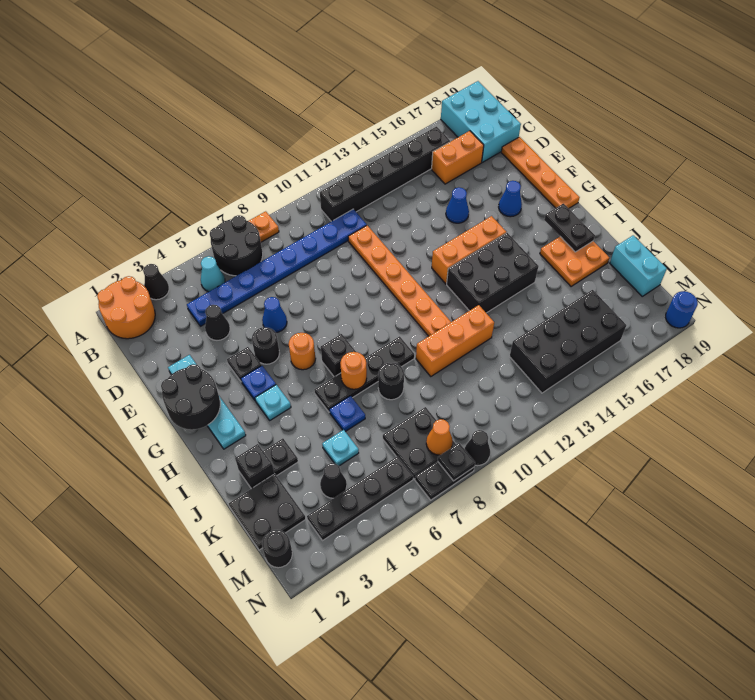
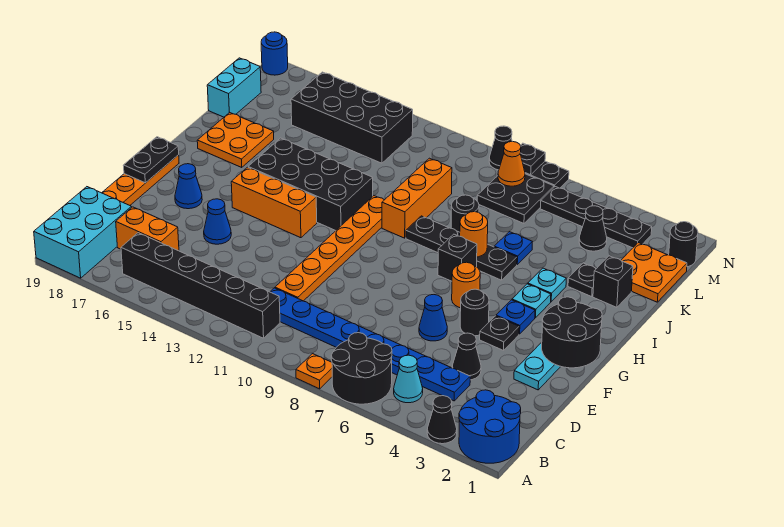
orange 2x2 round brick [97,276,155,339] -> blue 2x2 round brick [459,390,521,463]
black 2x3 brick [447,233,539,313] -> black 2x4 brick [248,138,373,231]
black 1x2 plate [544,204,595,252] -> black 1x2 plate moved to [123,137,179,183]
orange 1x3 brick [416,305,494,376] -> orange 1x3 brick turned to [382,158,452,238]
black 2x2 plate [229,474,306,550] -> orange 2x2 plate [621,243,687,302]
cyan 1x1 plate [322,430,359,466] -> cyan 1x1 plate moved to [528,268,566,302]

